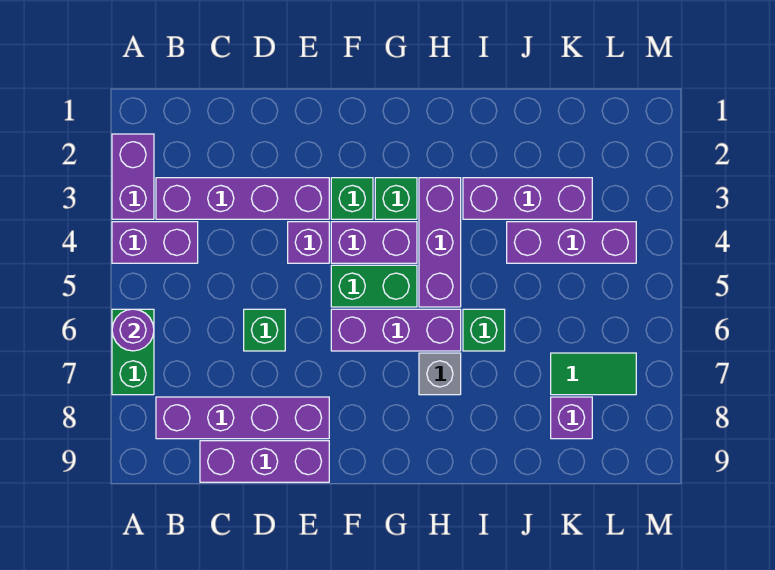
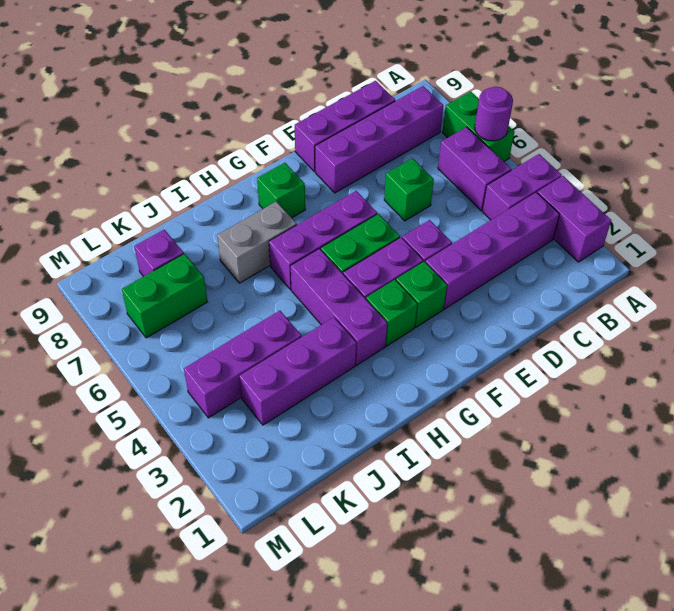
none -> purple 1x2 brick [438,127,511,210]
grey 1x1 brick [419,353,461,395] -> grey 1x2 brick [217,201,297,283]
green 1x1 brick [463,309,505,351] -> green 1x1 brick moved to [257,163,305,218]
green 1x2 tile [551,353,636,395] -> green 1x2 brick [122,254,207,338]

